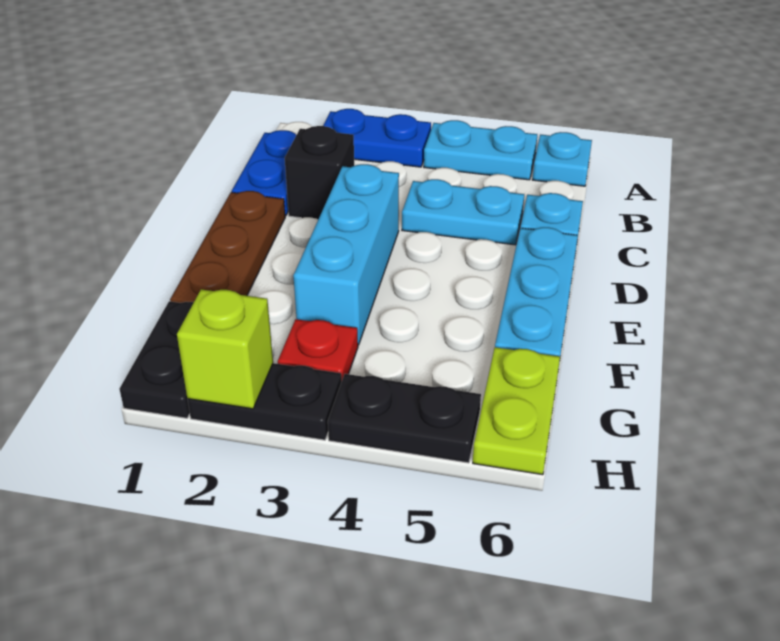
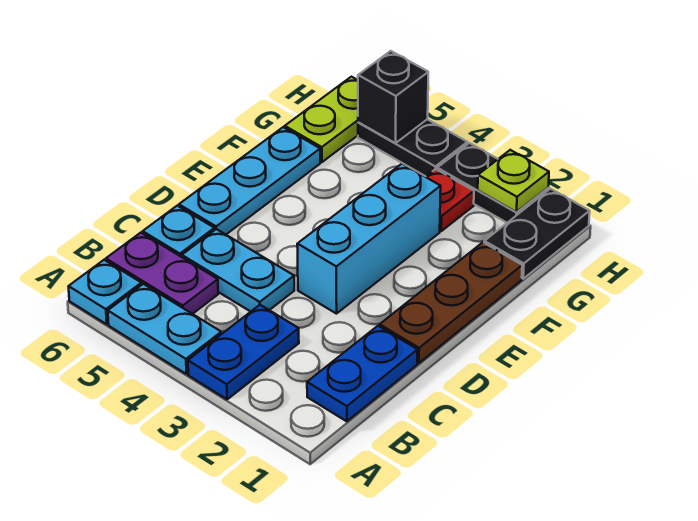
blue 1x2 plate [323,109,431,167] -> blue 1x2 plate turned to [188,305,299,399]
none -> purple 1x2 plate [106,233,218,314]
black 1x1 brick [285,126,354,219] -> black 1x1 brick moved to [358,51,428,143]
lime 1x1 brick [177,289,273,409] -> lime 1x1 plate [478,150,549,212]

